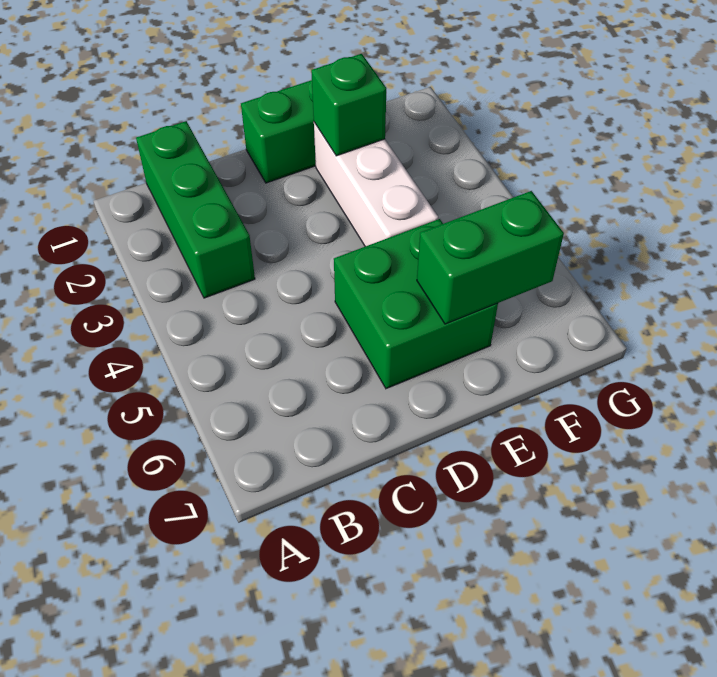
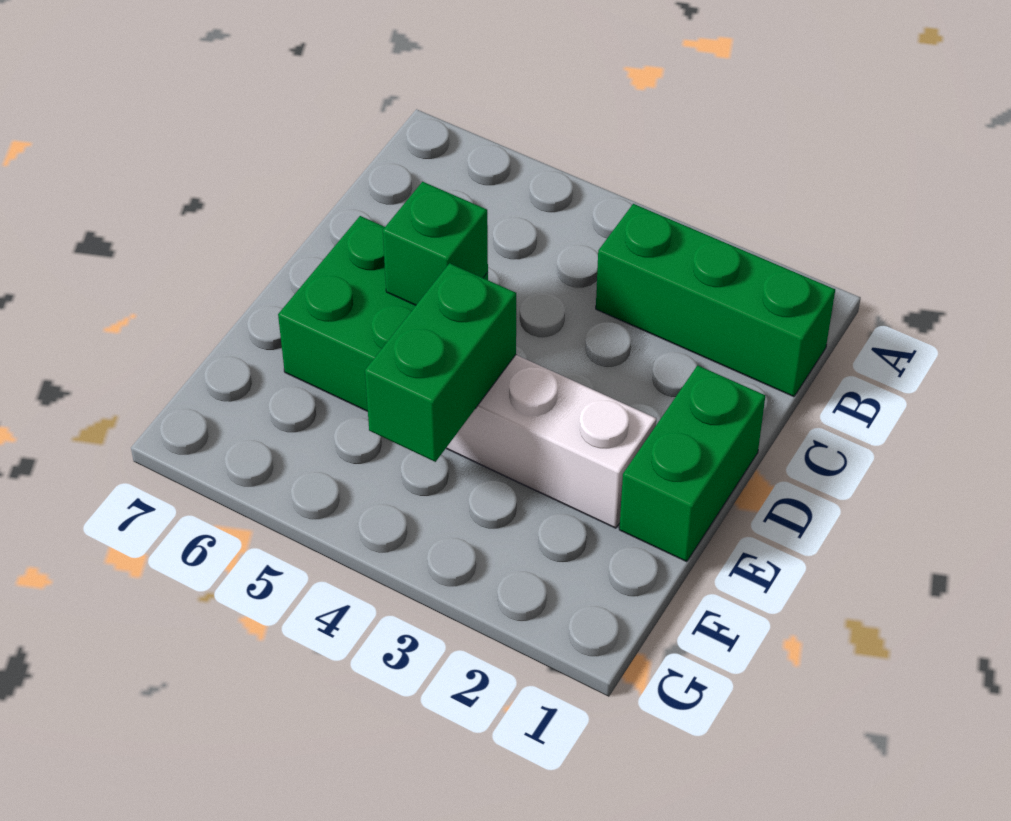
green 1x1 brick [311,54,386,156] -> green 1x1 brick moved to [383,182,488,305]
green 1x2 brick [417,191,564,324] -> green 1x2 brick moved to [365,263,516,462]

